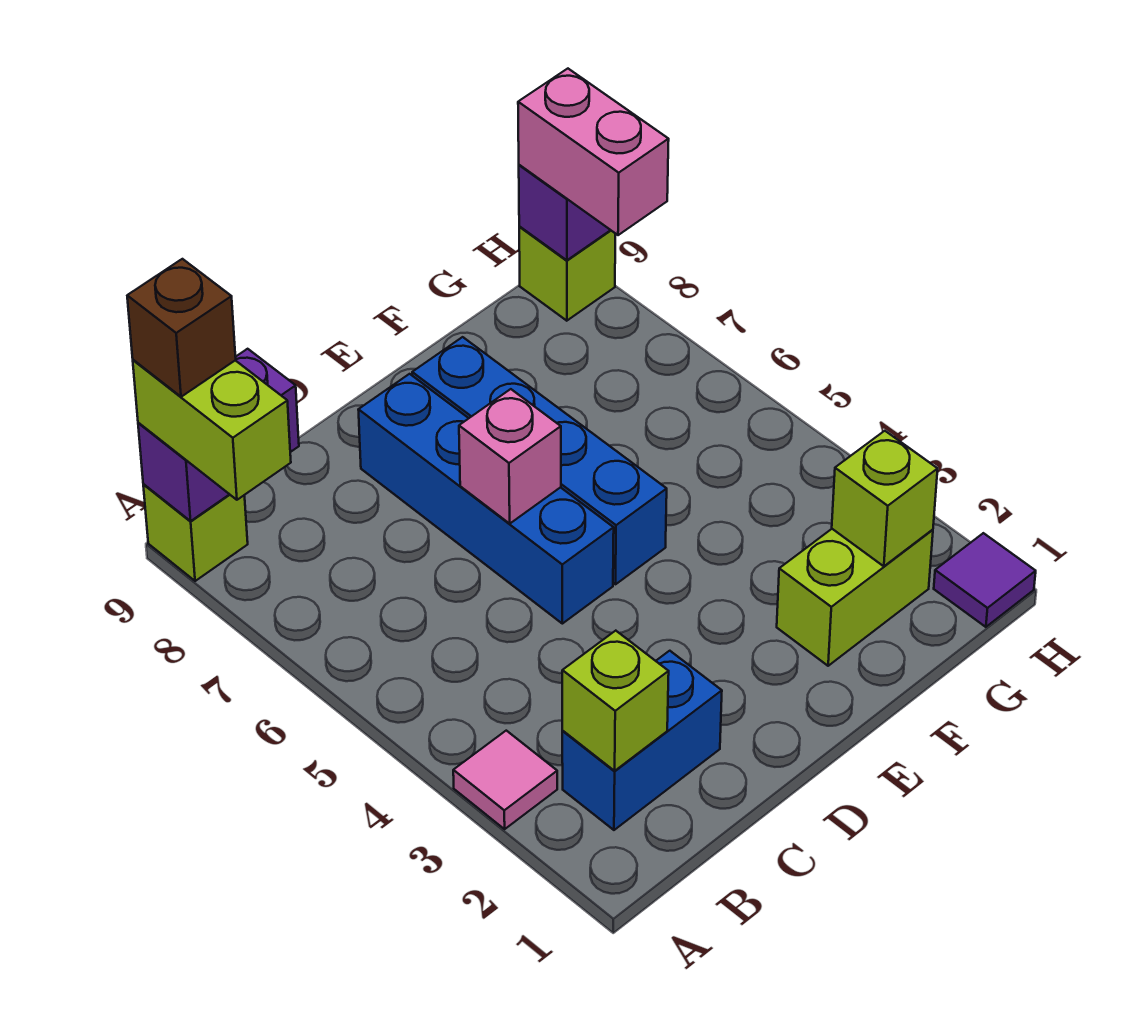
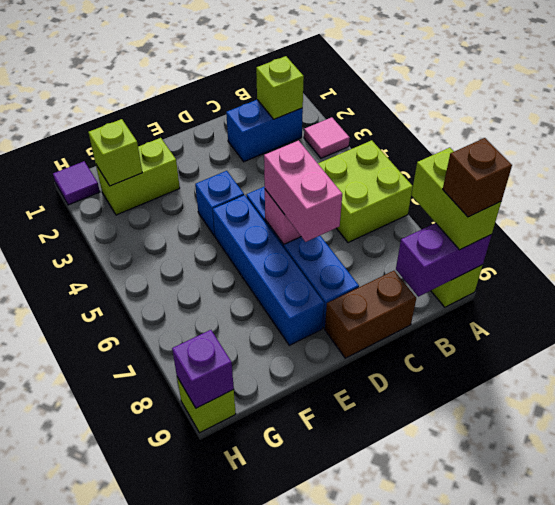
none -> lime 2x2 brick [318,140,413,243]
none -> brown 1x2 brick [325,271,416,358]
none -> blue 1x1 brick [195,171,244,236]
pink 1x2 brick [518,69,669,235] -> pink 1x2 brick moved to [264,141,342,242]

